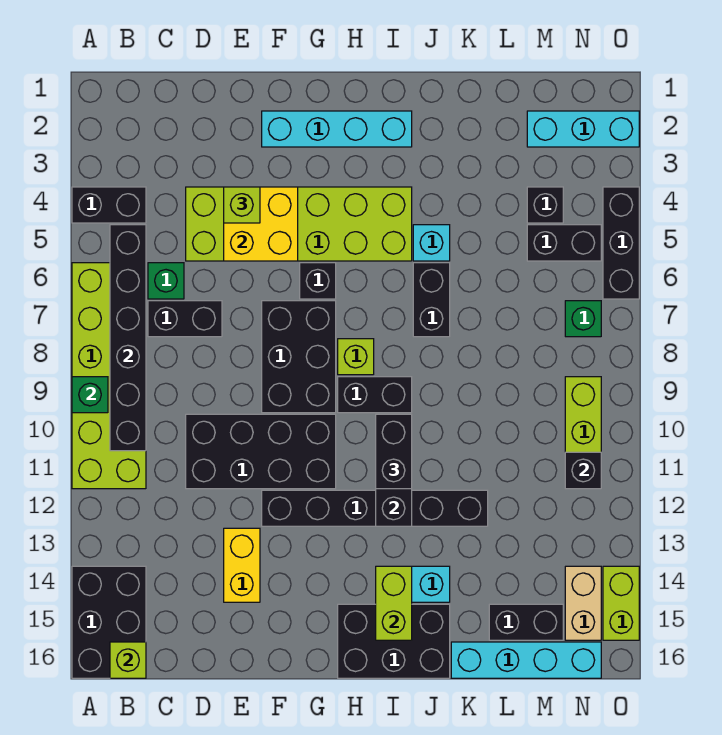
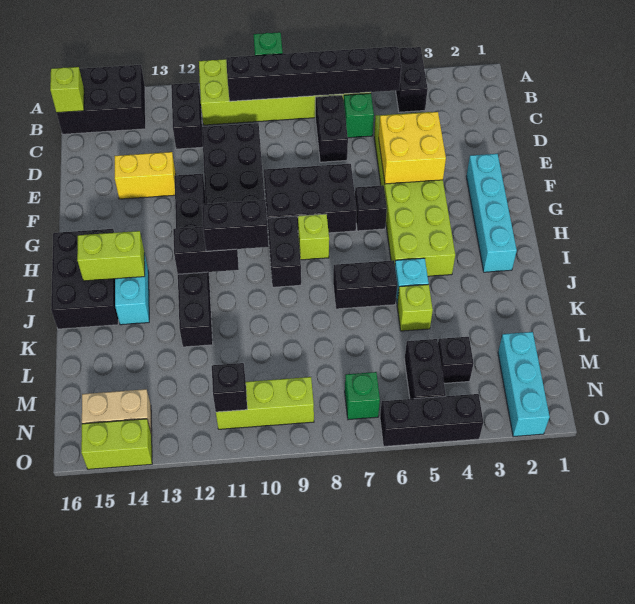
lime 1x1 brick [224,187,260,223] -> lime 1x1 brick moved to [397,284,433,331]
cyan 1x4 brick [451,642,601,678] -> none
black 1x2 brick [489,604,563,640] -> black 1x2 brick moved to [171,83,203,149]

